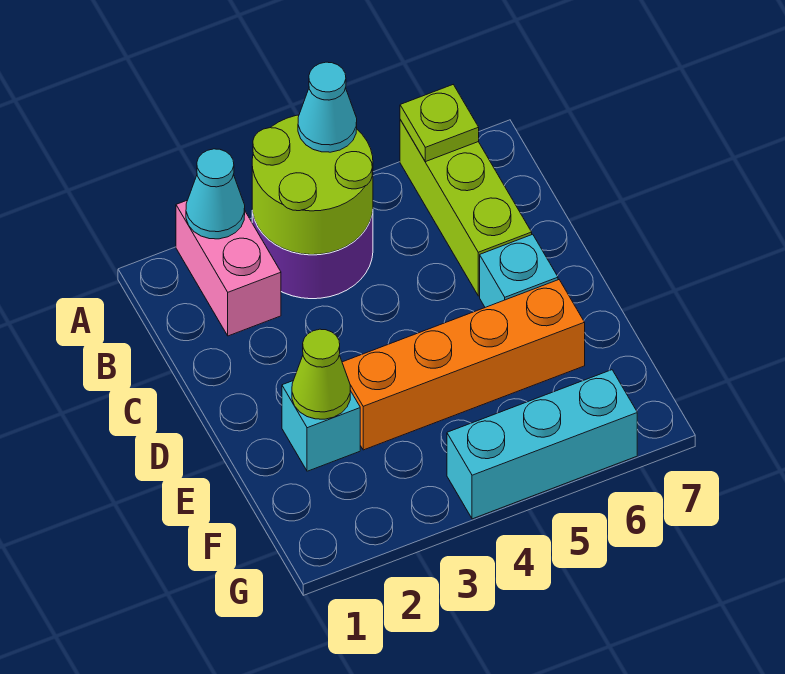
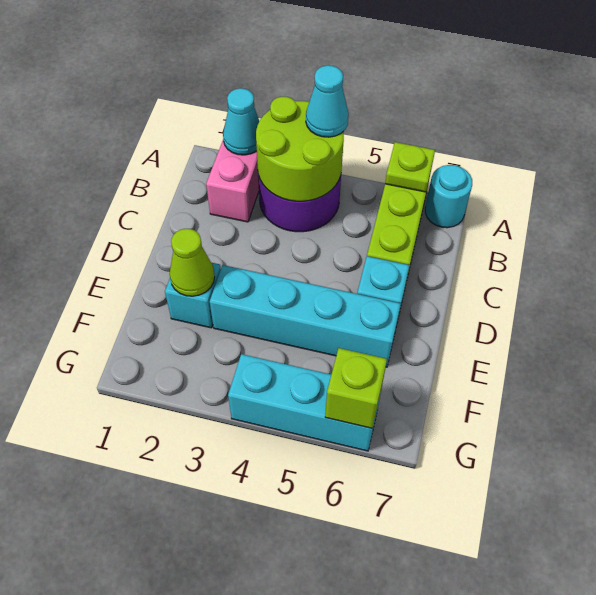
none -> cyan 1x1 round brick [425,165,472,228]
orange 1x4 brick [342,280,585,450] -> cyan 1x4 brick [210,265,401,367]
none -> lime 1x1 brick [325,348,387,428]

